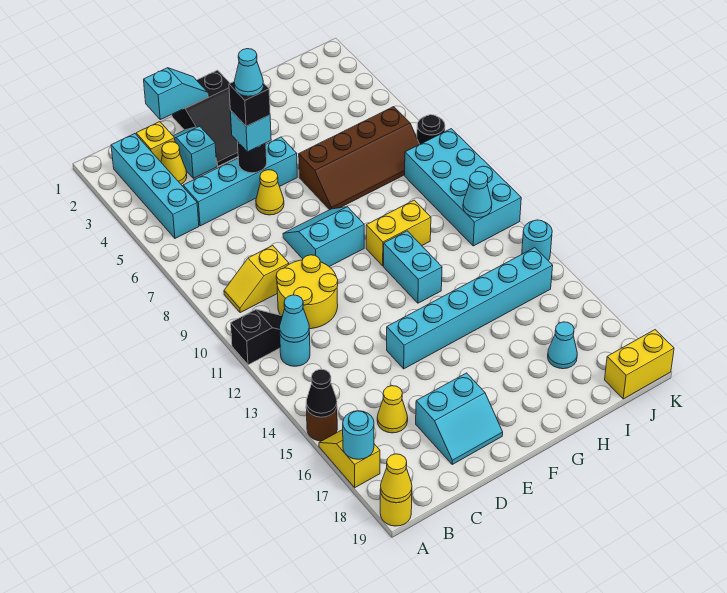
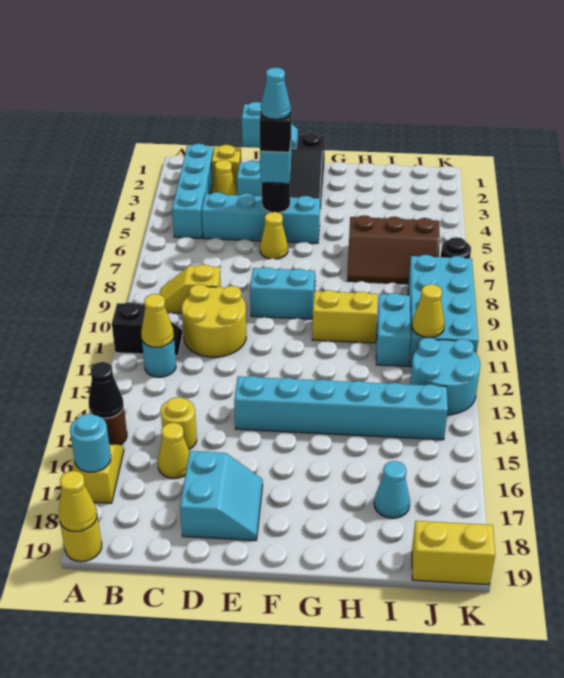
cyan 1x1 cone [280,295,309,342] -> yellow 1x1 cone [141,294,174,348]
none -> yellow 1x1 round brick [161,397,197,449]
cyan 2x2 slope [416,373,503,464] -> cyan 2x2 slope turned to [180,451,263,541]
brown 2x4 slope [299,107,420,210] -> brown 2x3 slope [347,215,440,284]
cyan 1x2 brick [384,231,442,303] -> cyan 1x2 brick moved to [376,293,411,366]
cyan 1x1 cone [463,172,492,218] -> yellow 1x1 cone [412,284,445,338]
cyan 1x1 round brick [522,220,552,261] -> cyan 2x2 round brick [410,338,480,415]

